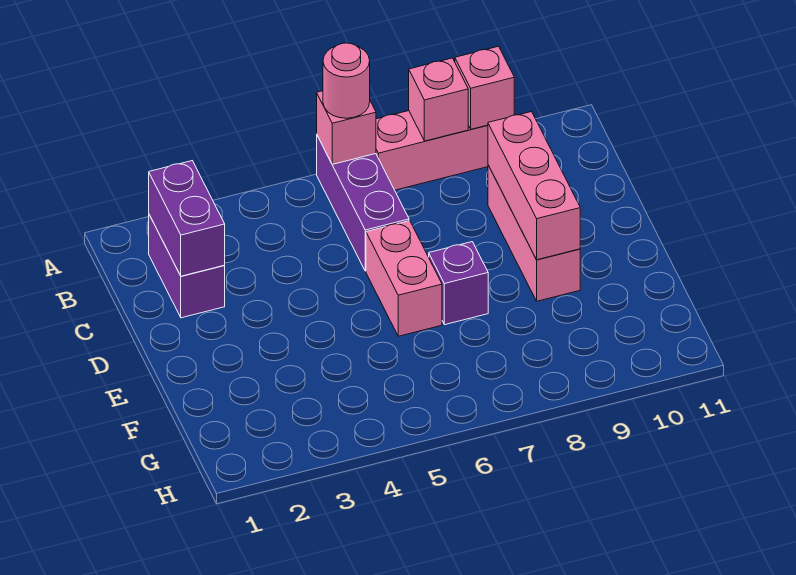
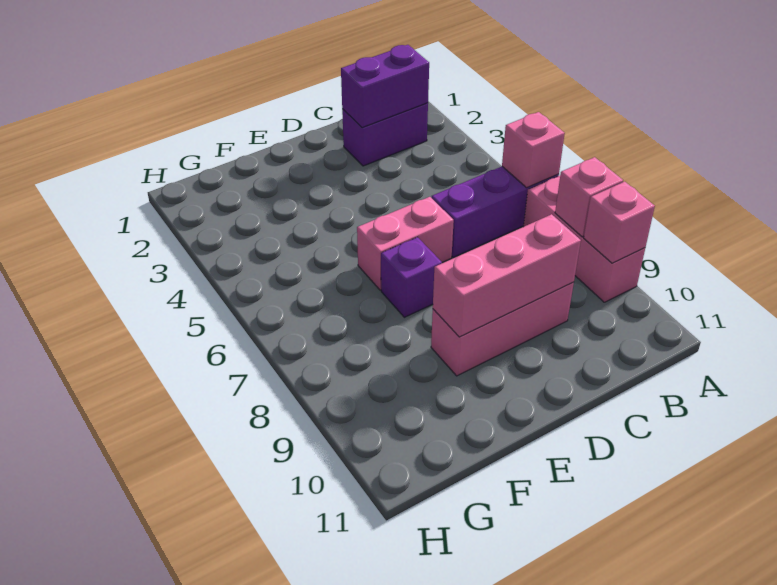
pink 1x1 round brick [323,43,370,118] -> none

